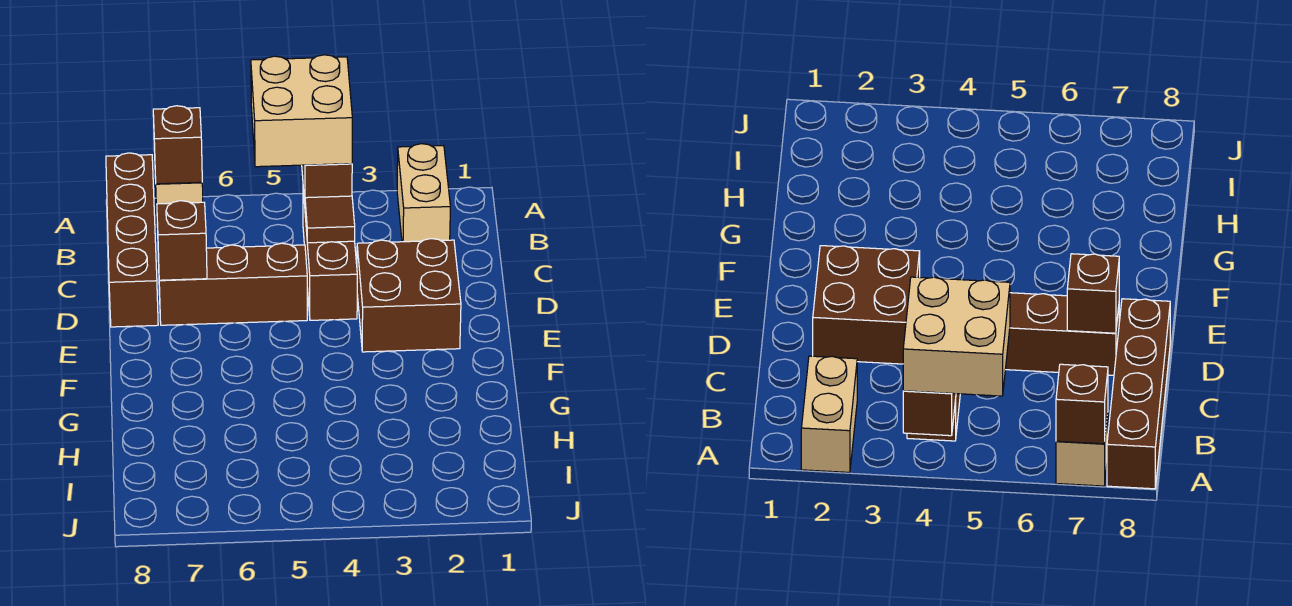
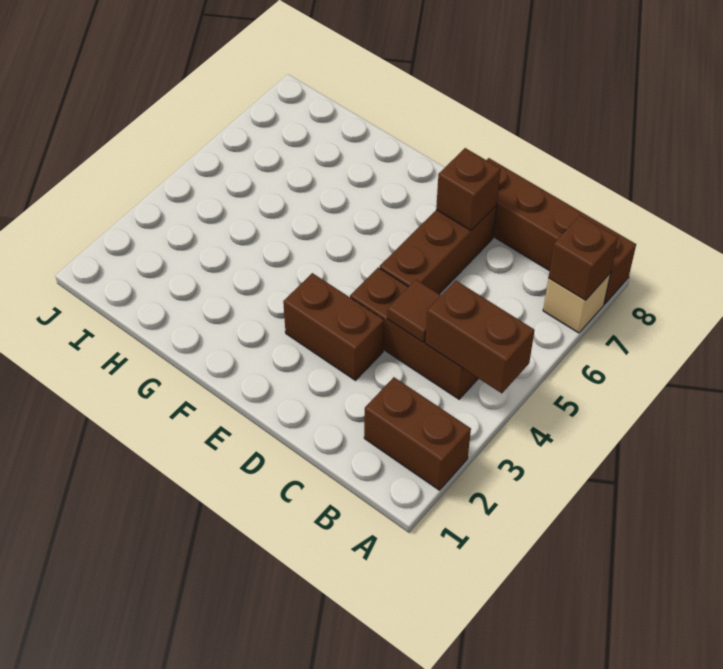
tan 1x2 brick [397,144,450,242] -> brown 1x2 brick [364,377,471,490]
tan 2x2 brick [251,55,352,167] -> none
brown 2x2 brick [357,239,461,352] -> brown 1x2 brick [283,273,384,380]

